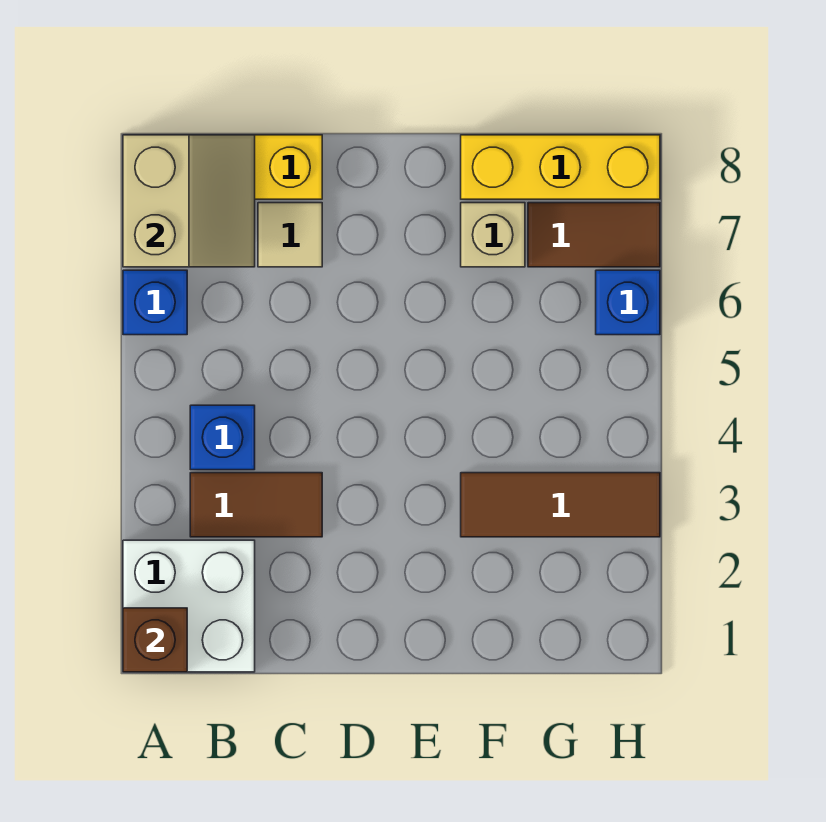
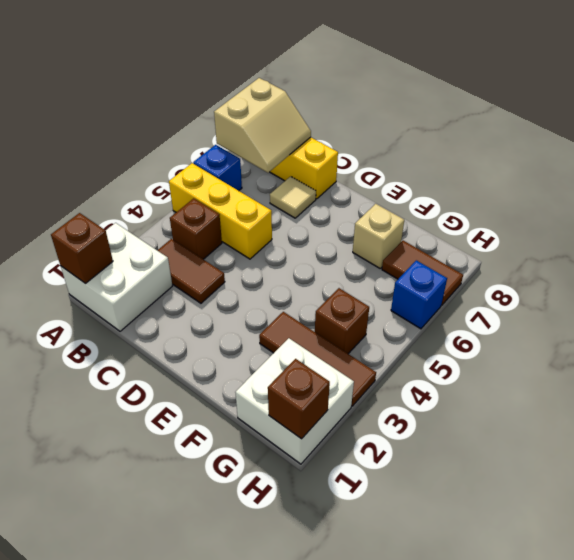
blue 1x1 brick [190,405,255,470] -> brown 1x1 brick [170,198,222,259]
yellow 1x3 brick [461,135,660,199] -> yellow 1x3 brick moved to [169,163,272,259]
none -> white 2x2 brick [235,338,354,464]
none -> brown 1x1 brick [315,288,369,354]
none -> brown 1x1 brick [268,359,330,439]

